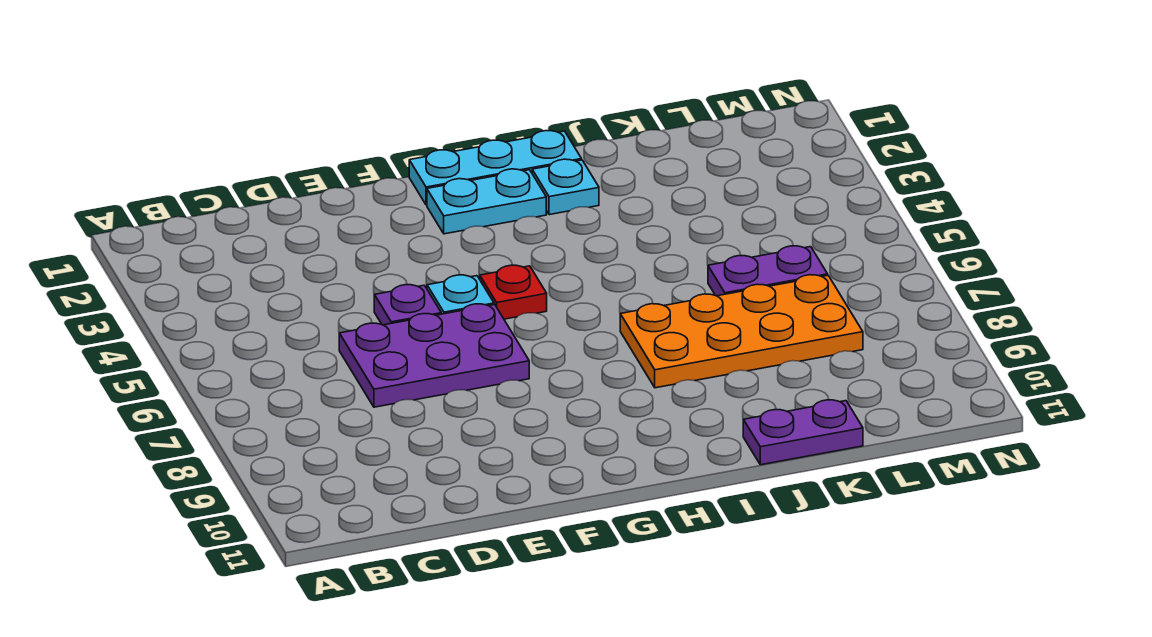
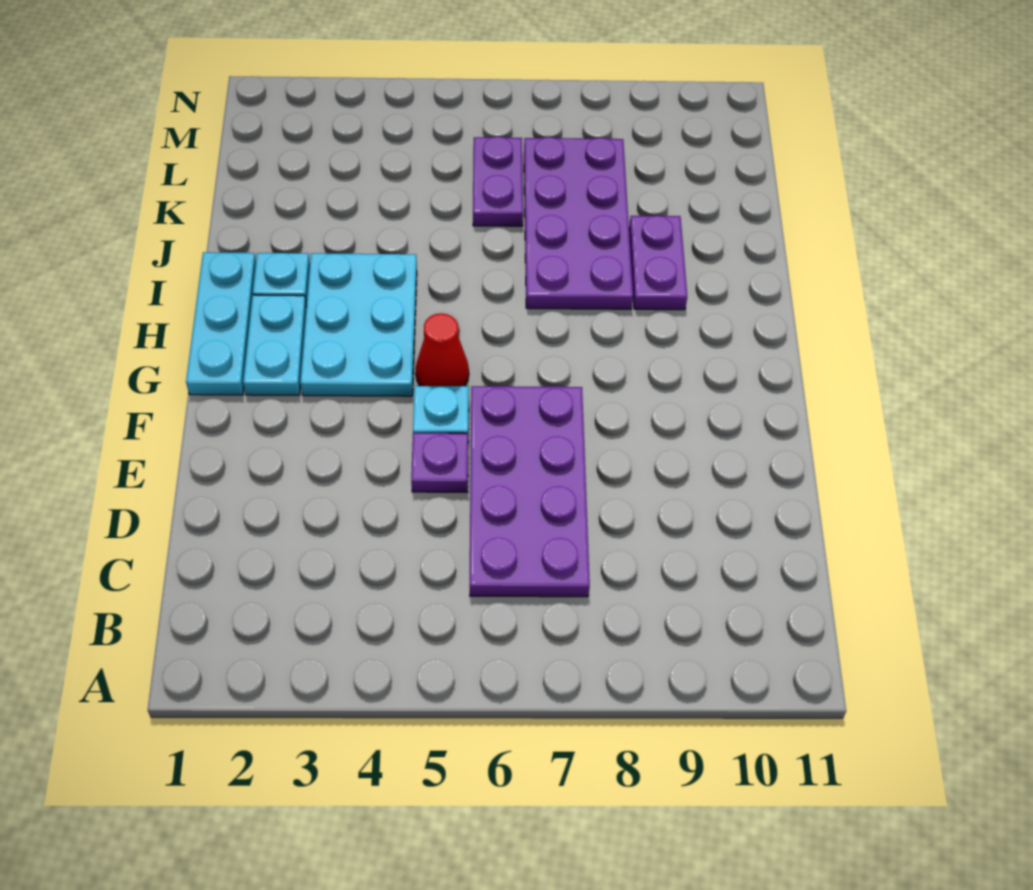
purple 2x3 plate [339,304,529,407] -> purple 2x4 plate [470,386,590,597]
none -> cyan 2x3 plate [300,253,417,396]
red 1x1 plate [480,265,547,319] -> red 1x1 cone [416,313,469,386]
orange 2x4 plate [620,275,863,388] -> purple 2x4 plate [524,137,633,309]
purple 1x2 plate [743,400,863,465] -> purple 1x2 plate moved to [629,216,687,310]

